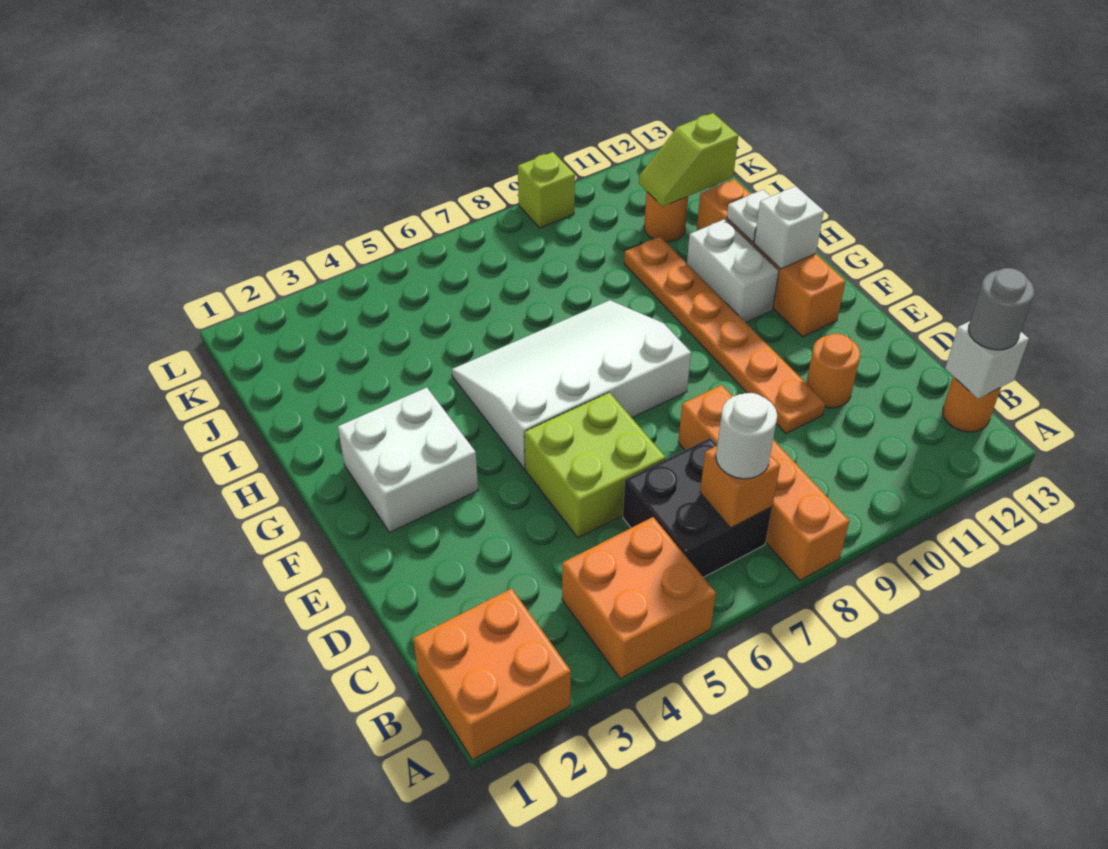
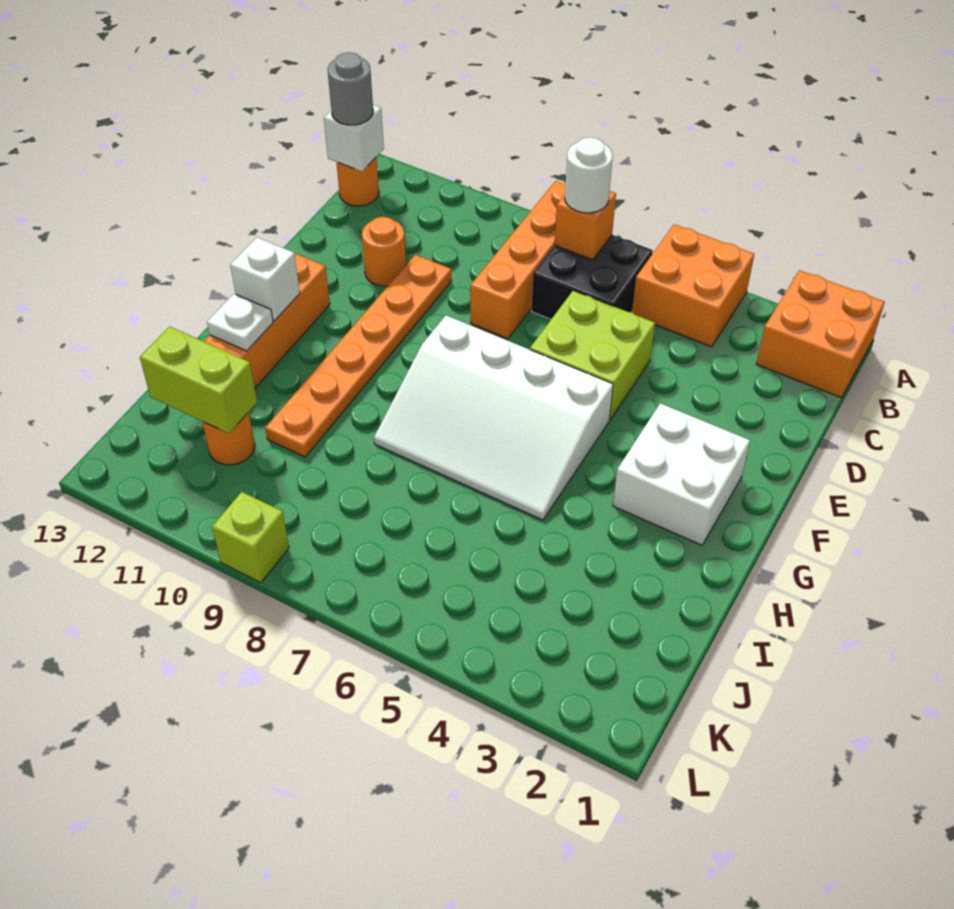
white 1x2 brick [687,219,779,322] -> none
lime 1x2 slope [639,113,738,207] -> lime 1x2 brick [140,327,257,434]

